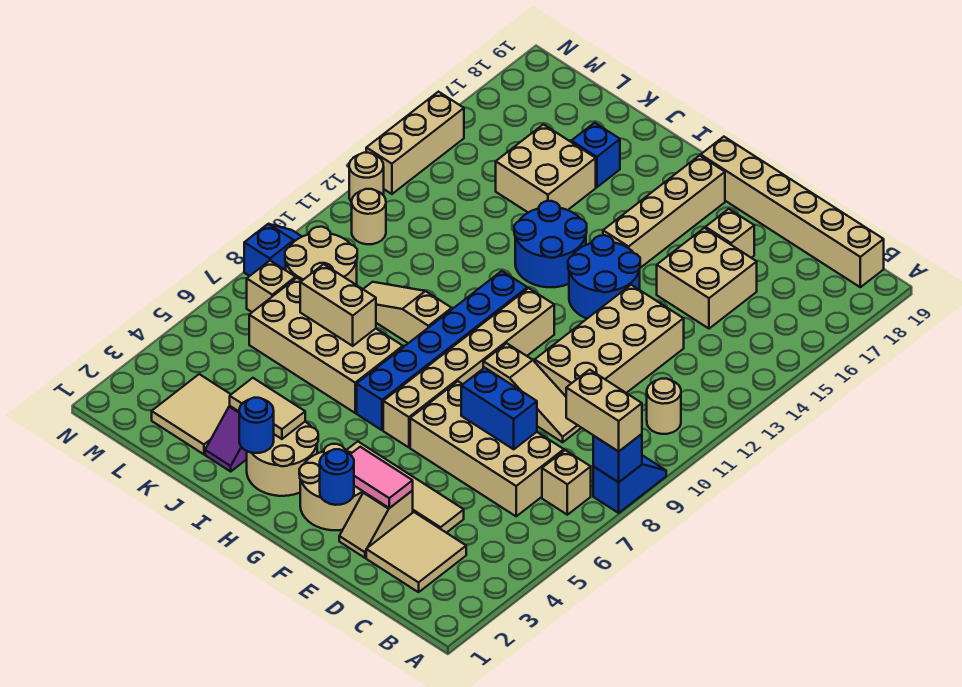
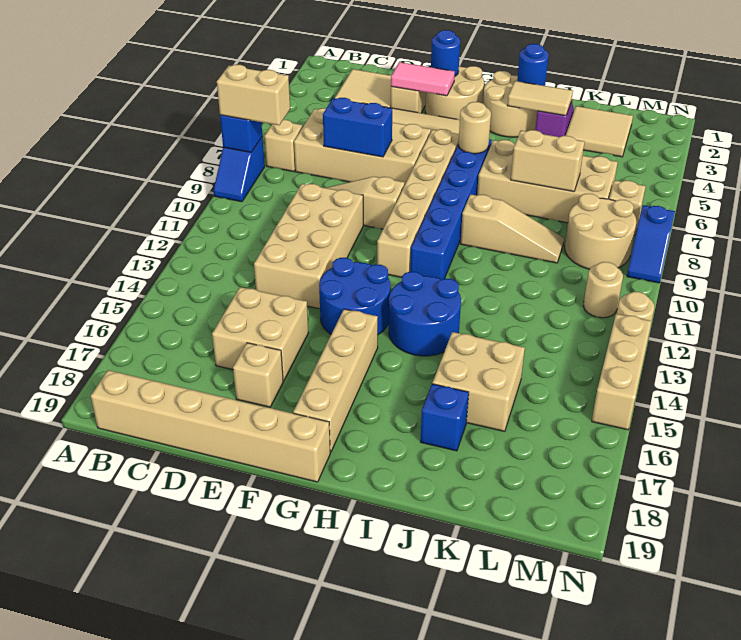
tan 1x1 round brick [647,379,681,434] -> tan 1x1 round brick moved to [458,102,491,154]

